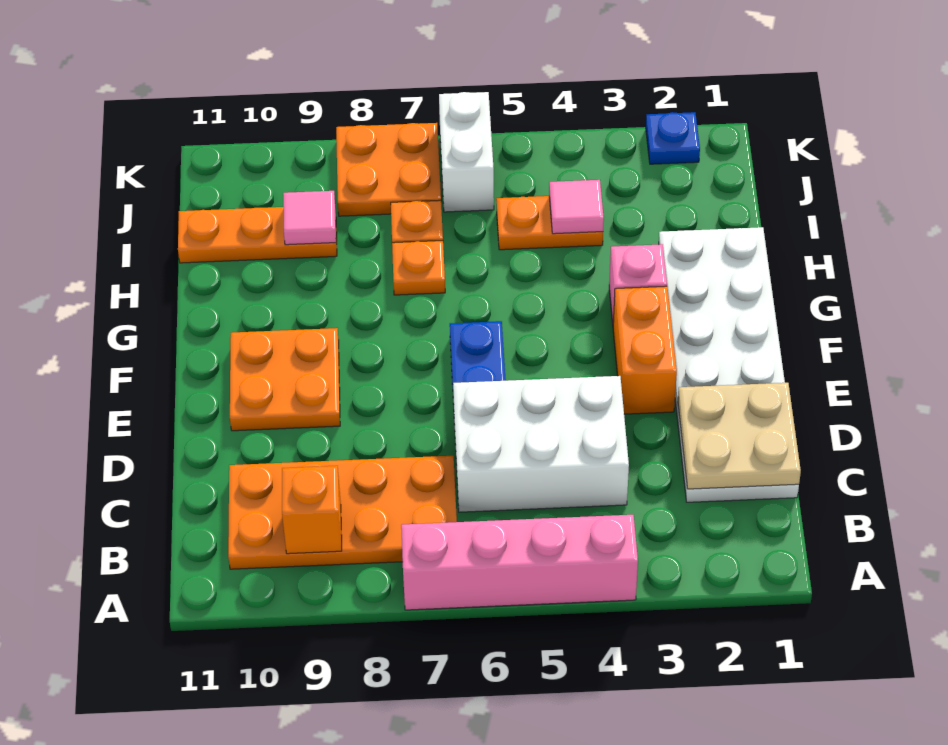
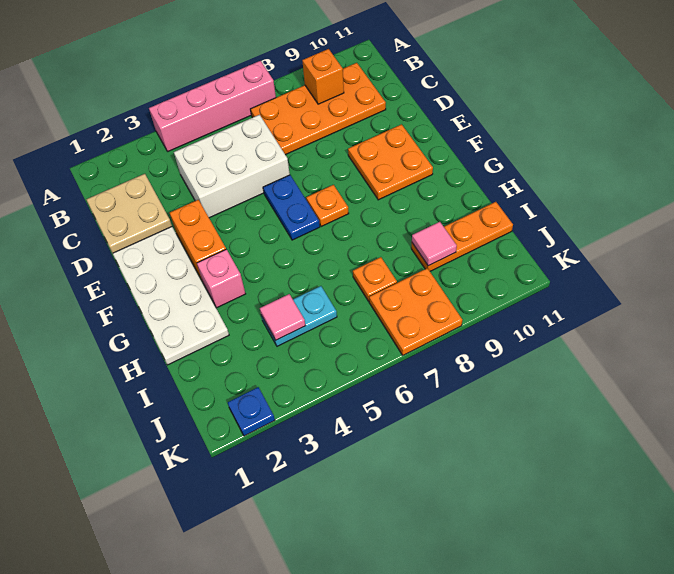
orange 1x1 plate [392,241,445,295] -> orange 1x1 plate moved to [306,185,349,226]
orange 1x2 plate [496,196,603,250] -> cyan 1x2 plate [261,286,337,346]
white 1x2 brick [439,92,494,212] -> none

